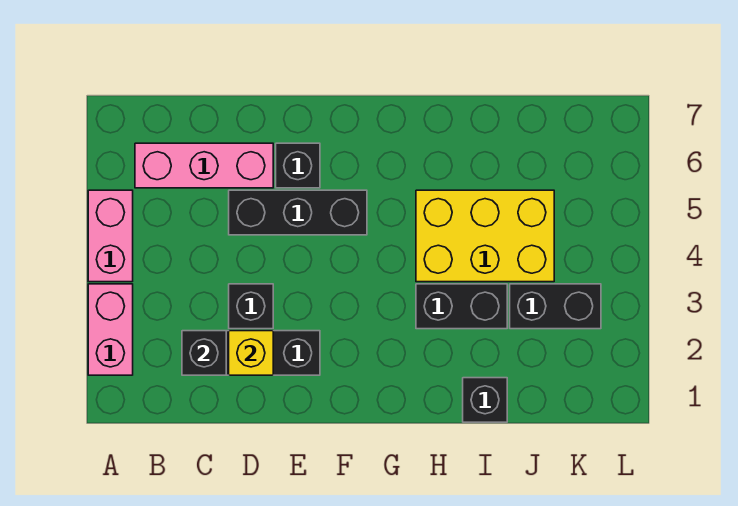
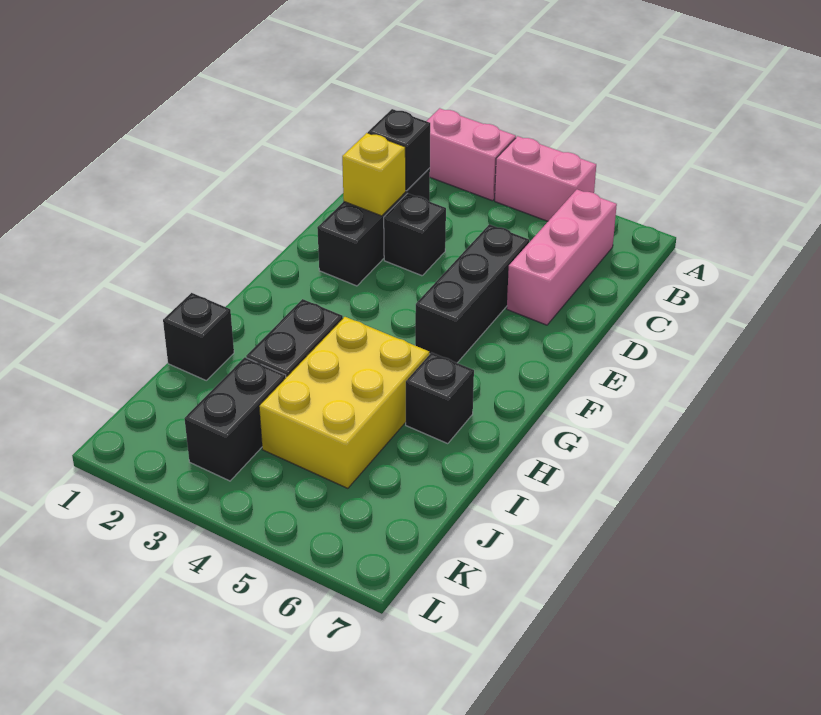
black 1x1 brick [276,143,320,188] -> black 1x1 brick moved to [406,353,474,444]

